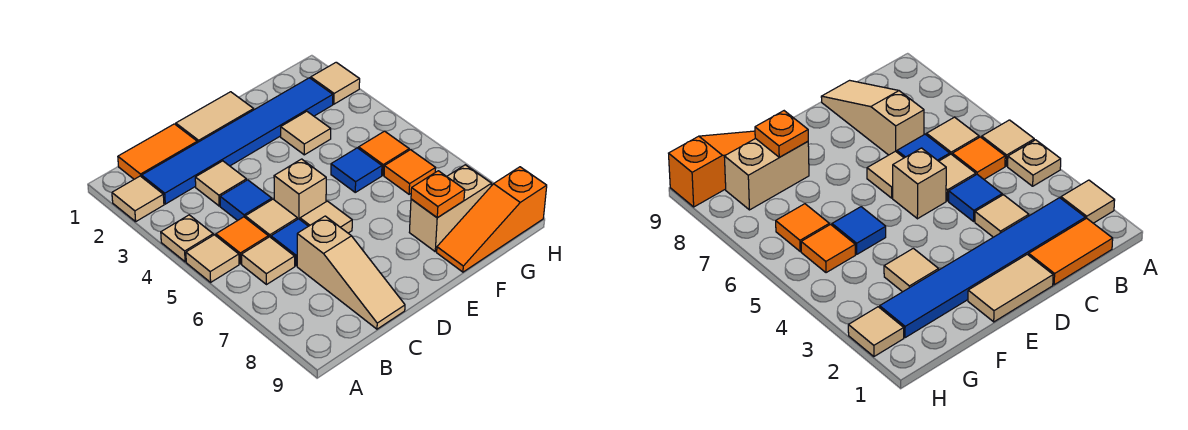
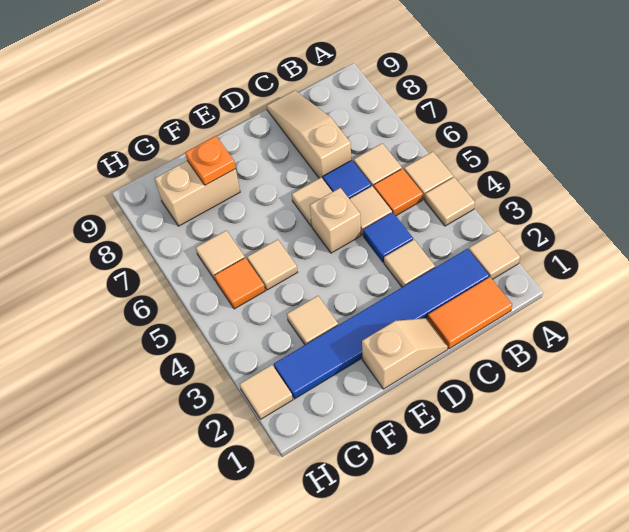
tan 1x1 plate [161,215,213,262] -> tan 1x1 tile [425,177,475,226]
tan 1x2 tile [176,92,254,143] -> tan 1x2 slope [362,318,448,389]
blue 1x1 tile [331,148,382,192] -> tan 1x1 tile [247,239,297,290]
orange 1x3 slope [437,167,547,272] -> none
orange 1x1 tile [384,150,436,194] -> tan 1x1 tile [196,230,245,281]

